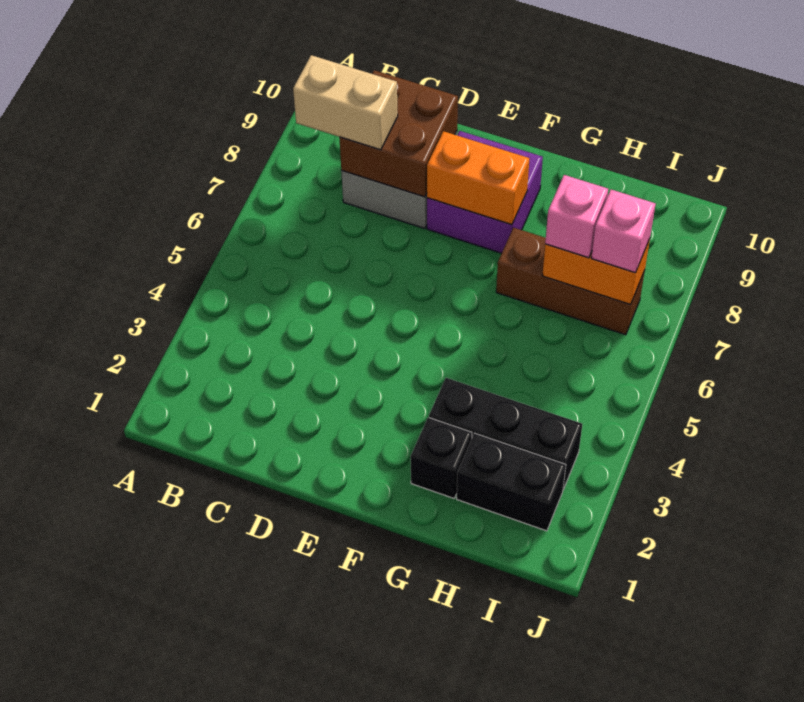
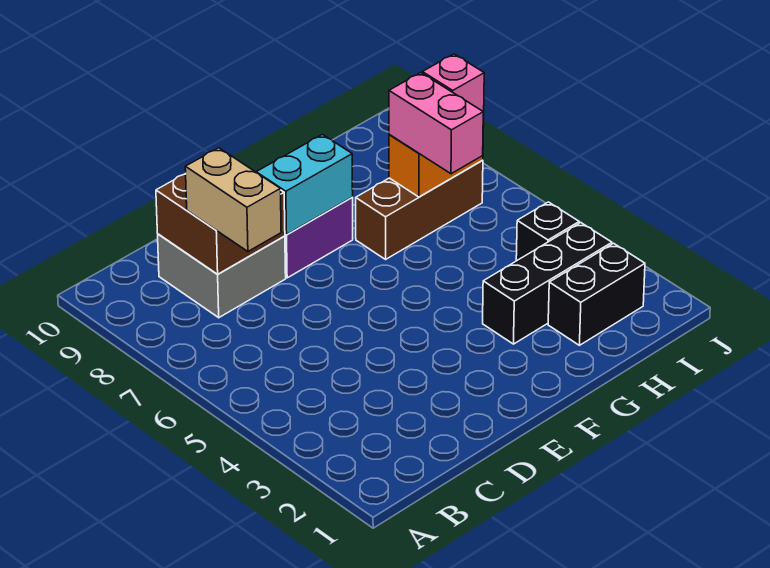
tan 1x2 brick [293,55,398,150] -> tan 1x2 brick turned to [185,148,281,251]
orange 1x2 brick [427,131,529,225] -> cyan 1x2 brick [256,135,353,235]
black 1x1 brick [411,417,472,498] -> black 1x1 brick moved to [516,202,579,261]
pink 1x1 brick [545,175,608,258] -> pink 1x2 brick [389,73,483,174]

